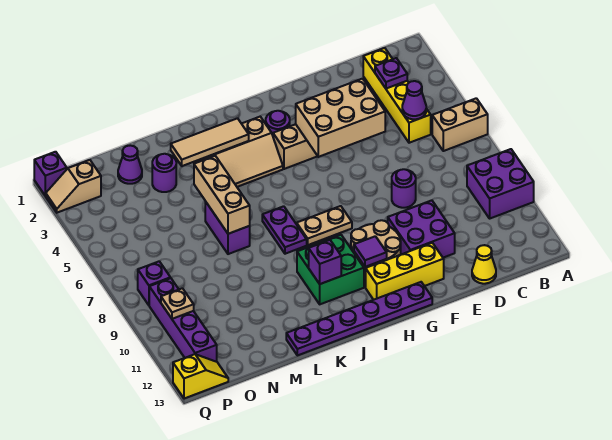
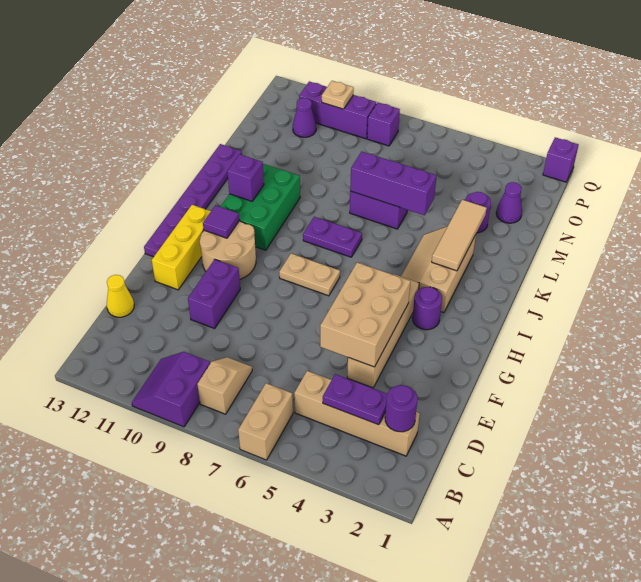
purple 2x2 brick [467,149,534,218] -> purple 2x2 slope [132,352,210,427]
yellow 1x4 brick [363,48,431,143] -> tan 1x4 brick [294,371,420,456]
purple 1x1 plate [375,58,407,89] -> purple 1x2 plate [323,374,387,425]
purple 1x1 cone [402,81,426,119] -> purple 1x1 cone moved to [293,98,316,137]
purple 1x1 round brick [392,169,416,208] -> purple 1x1 round brick moved to [385,385,418,432]
purple 2x2 brick [388,200,455,258] -> purple 1x2 brick [188,259,240,328]
tan 1x2 plate [297,206,352,245] -> tan 1x2 plate turned to [279,254,340,296]
green 2x2 brick [297,235,364,304] -> green 2x3 brick [221,164,300,250]
tan 1x3 brick [194,156,250,234] -> purple 1x3 brick [350,152,437,215]
tan 1x2 slope [46,160,101,213] -> tan 1x2 slope moved to [197,357,252,414]
purple 1x4 brick [149,278,217,362] -> purple 1x3 brick [299,81,376,139]
yellow 1x2 slope [173,354,228,399] -> none

